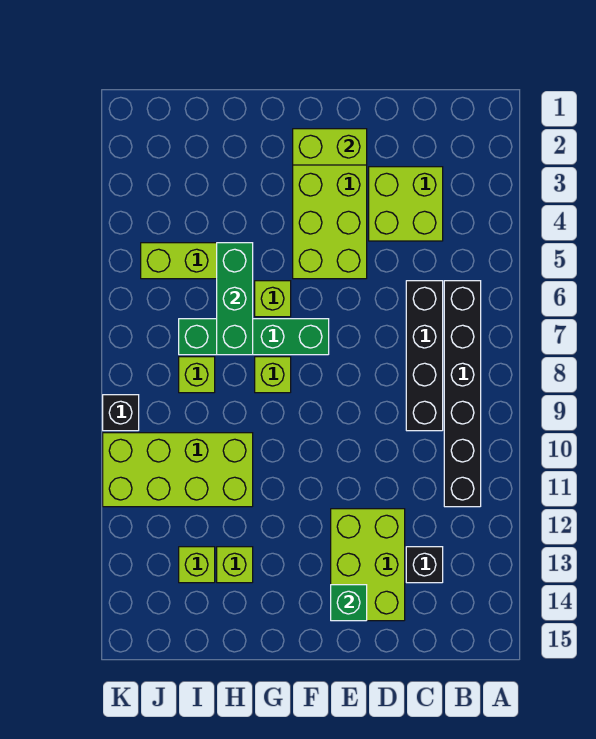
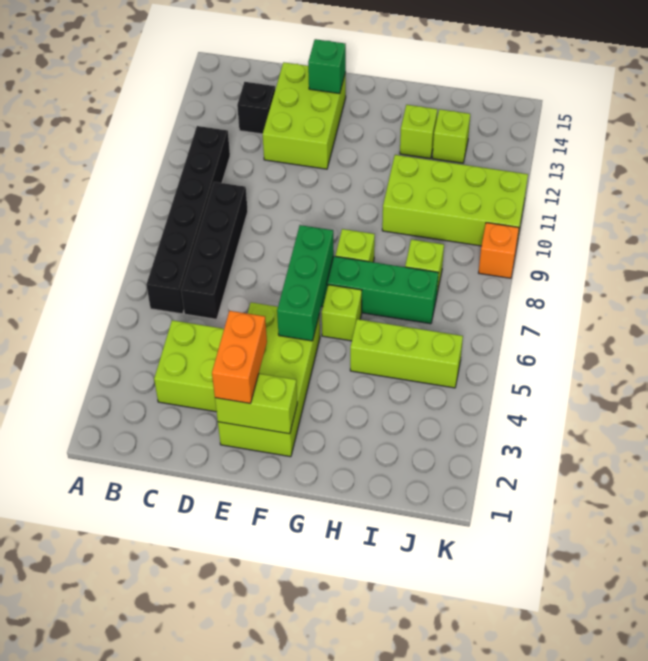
none -> orange 1x2 brick [212,311,267,404]
green 1x3 brick [217,243,253,355] -> green 1x3 brick moved to [277,225,334,341]
black 1x1 brick [103,395,139,431] -> orange 1x1 brick [479,223,519,278]

